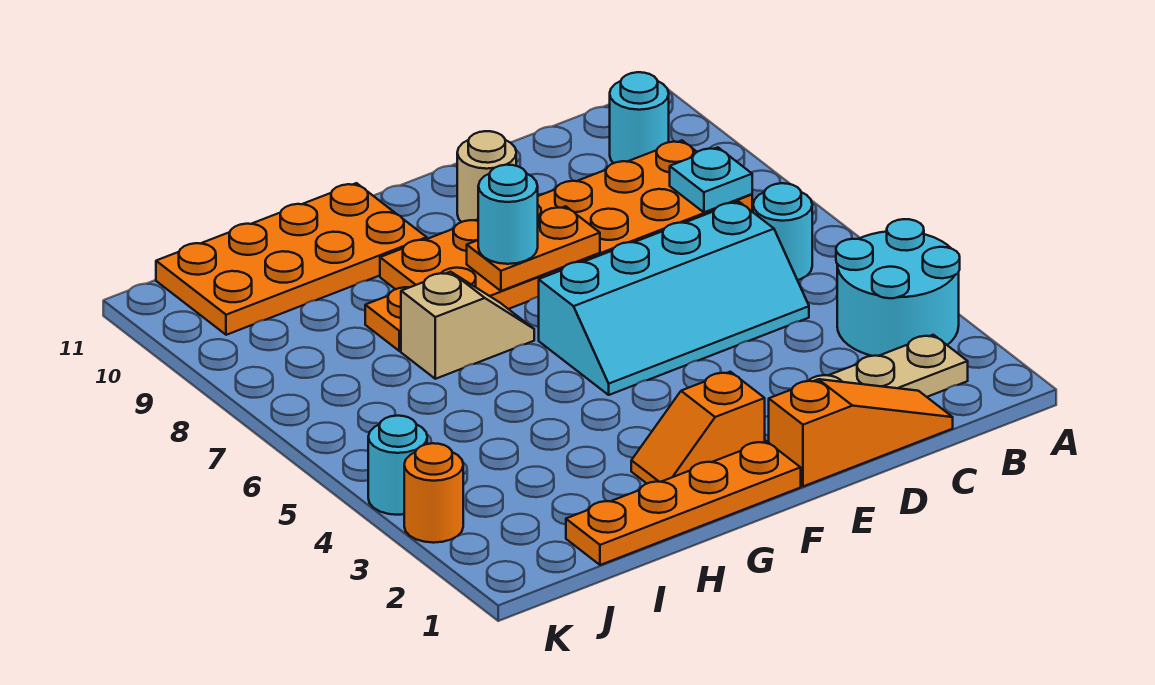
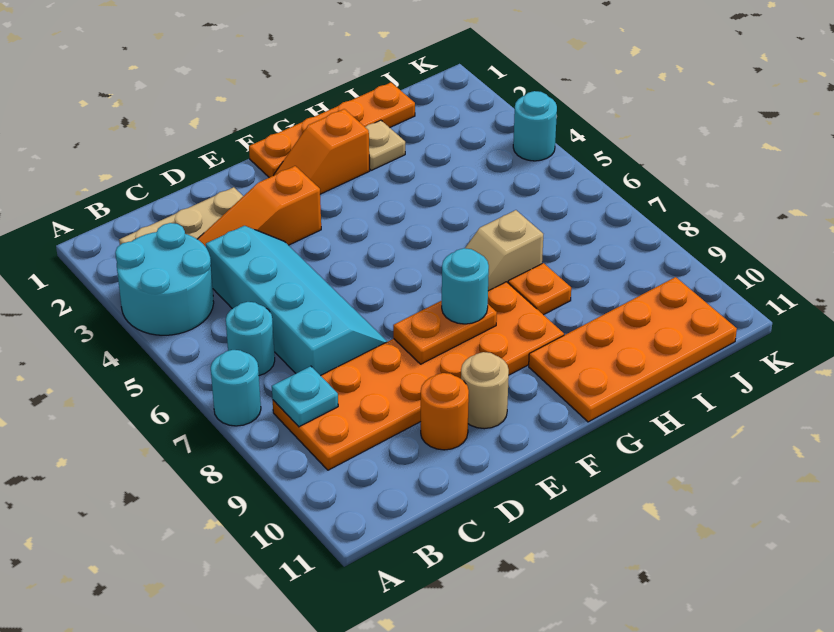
cyan 1x1 round brick [610,72,669,163] -> cyan 1x1 round brick moved to [211,350,261,426]
orange 1x3 slope [769,379,953,486] -> orange 1x3 slope moved to [198,166,321,247]
cyan 2x4 slope [539,202,809,395] -> cyan 2x4 slope turned to [206,226,388,376]
orange 1x2 slope [631,372,765,483] -> orange 1x2 slope turned to [274,109,370,194]
none -> tan 1x1 plate [365,120,405,170]
orange 1x1 round brick [404,443,463,543] -> orange 1x1 round brick moved to [421,373,469,450]

